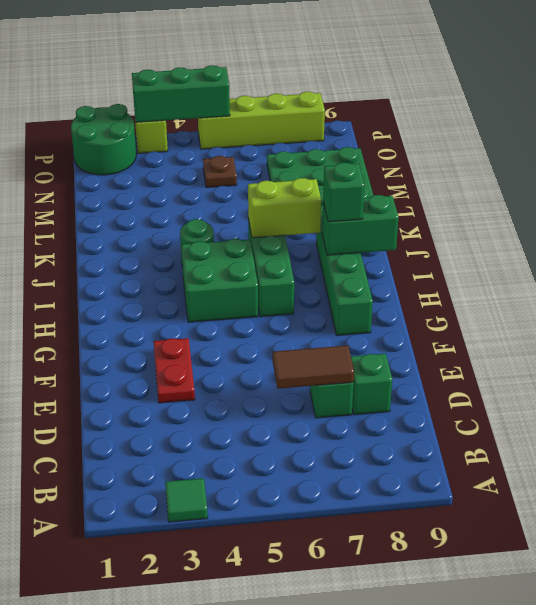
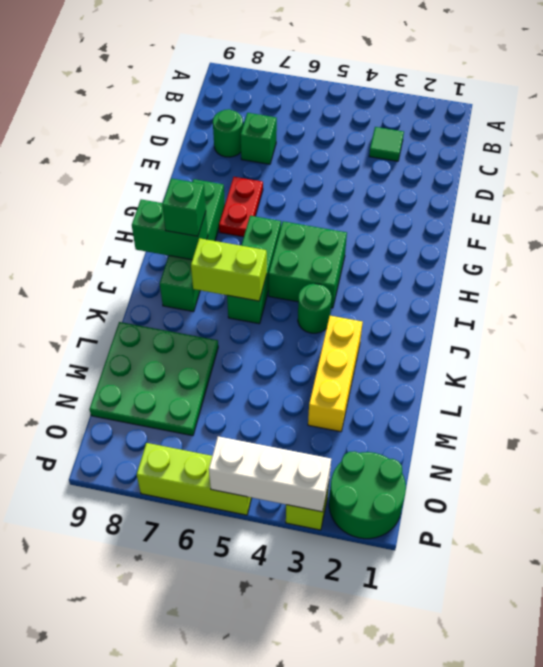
green 1x1 tile [165,478,208,522] -> green 1x1 tile moved to [369,127,404,161]
brown 1x2 tile [273,345,354,389] -> none
green 1x1 brick [351,354,392,415] -> green 1x1 round brick [213,109,243,157]
red 1x2 plate [153,338,195,403] -> red 1x2 plate moved to [219,177,263,237]
none -> yellow 1x3 brick [308,316,363,432]
brown 1x1 plate [203,156,237,188] -> none
green 1x3 brick [132,65,230,122] -> white 1x3 brick [209,436,331,512]
lime 1x4 brick [198,92,325,149] -> lime 1x3 brick [137,443,251,515]

